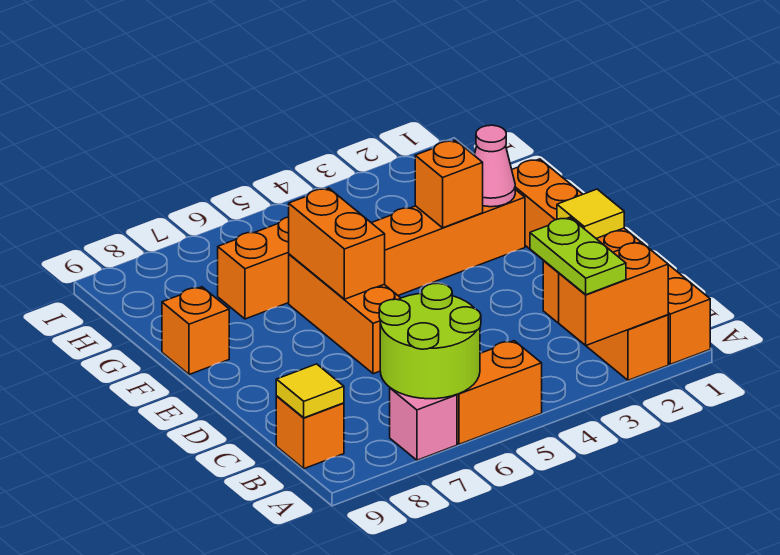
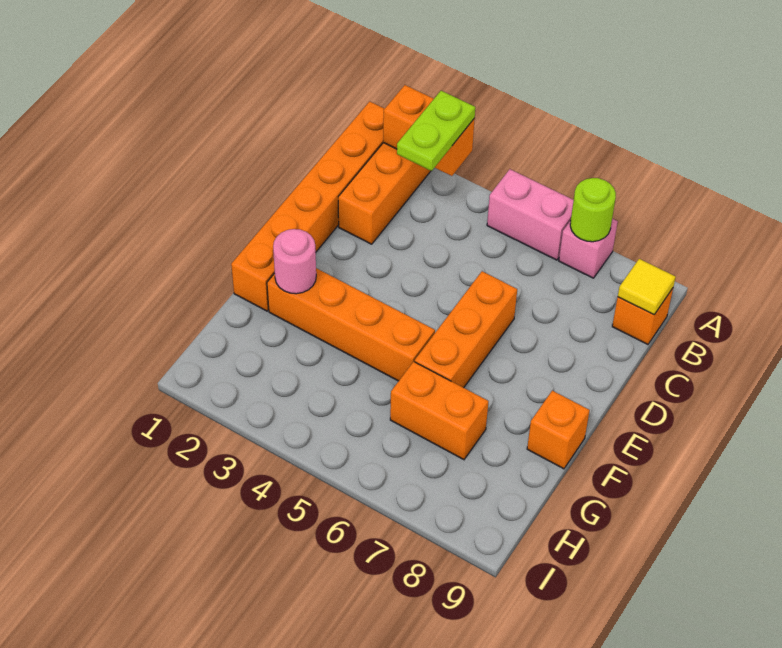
orange 1x2 brick [457,341,542,444] -> pink 1x2 brick [487,169,574,260]
lime 2x2 round brick [379,283,481,399] -> lime 1x1 round brick [570,178,616,242]
yellow 1x1 tile [557,189,624,238] -> none
orange 1x2 brick [289,188,385,299] -> none
pink 1x1 cone [474,125,515,207] -> pink 1x1 round brick [273,229,316,294]
orange 1x1 brick [415,140,483,228] -> none

